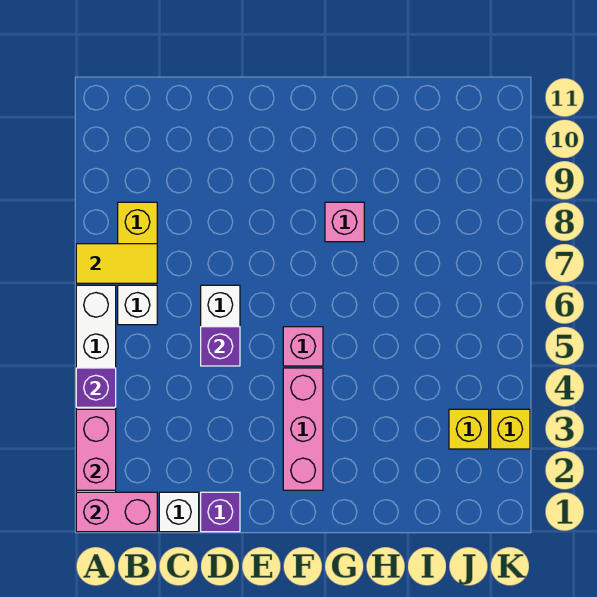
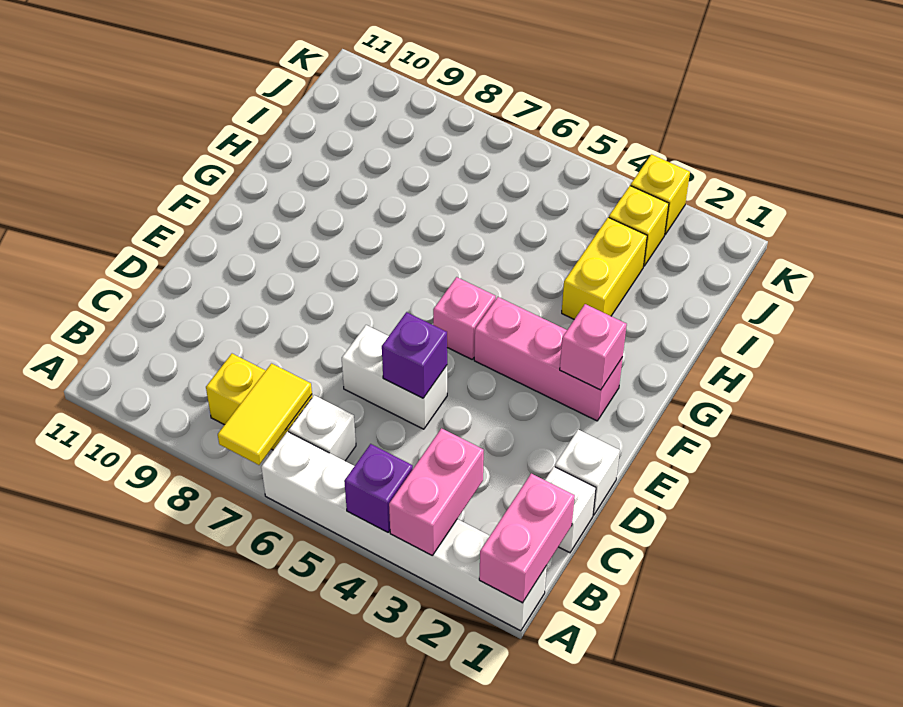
pink 1x2 brick [76,409,116,490] -> pink 1x2 brick turned to [389,428,484,555]
purple 1x1 brick [201,492,240,532] -> white 1x1 brick [555,430,620,515]
pink 1x1 brick [325,202,364,242] -> pink 1x1 brick moved to [560,304,627,390]
none -> yellow 1x2 brick [562,217,647,319]

